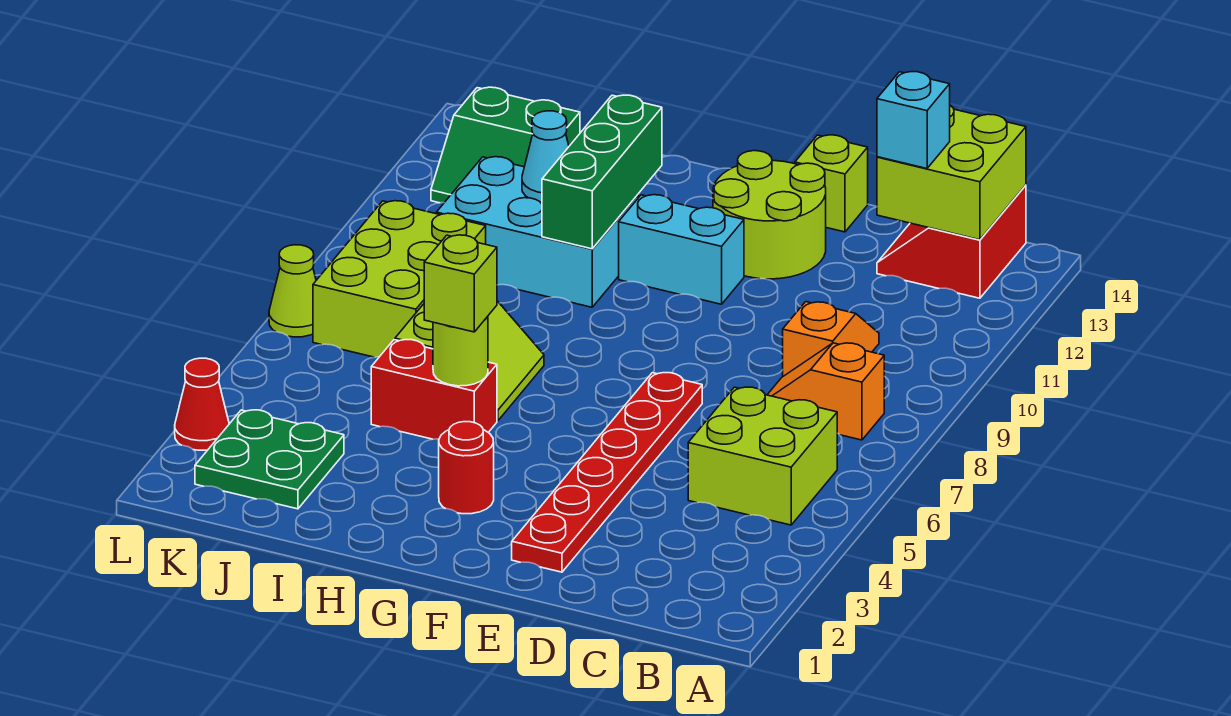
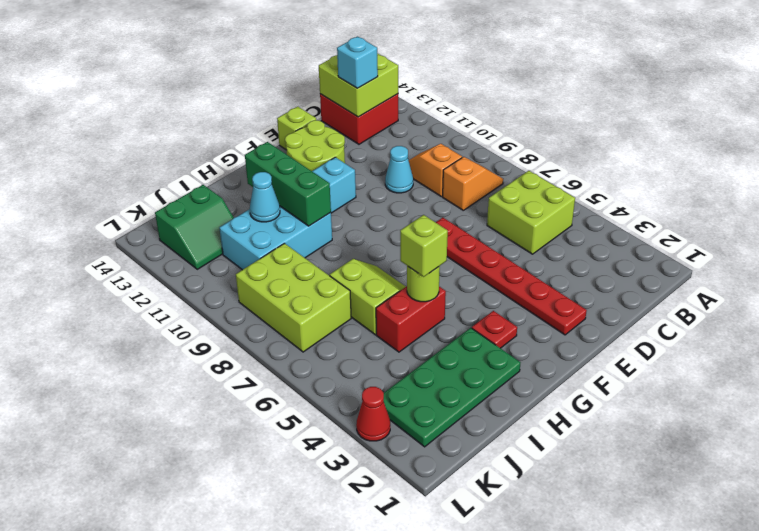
orange 1x2 slope [767,343,884,440] -> orange 1x2 slope turned to [443,157,503,210]
red 2x2 slope [877,185,1026,298] -> red 2x2 brick [320,94,398,144]
none -> cyan 1x1 cone [385,146,413,193]
red 1x1 round brick [439,422,494,514] -> red 1x1 plate [472,311,517,348]
green 2x2 plate [195,410,344,509] -> green 2x4 plate [384,328,520,447]
lime 1x1 cone [269,245,316,337] -> none

